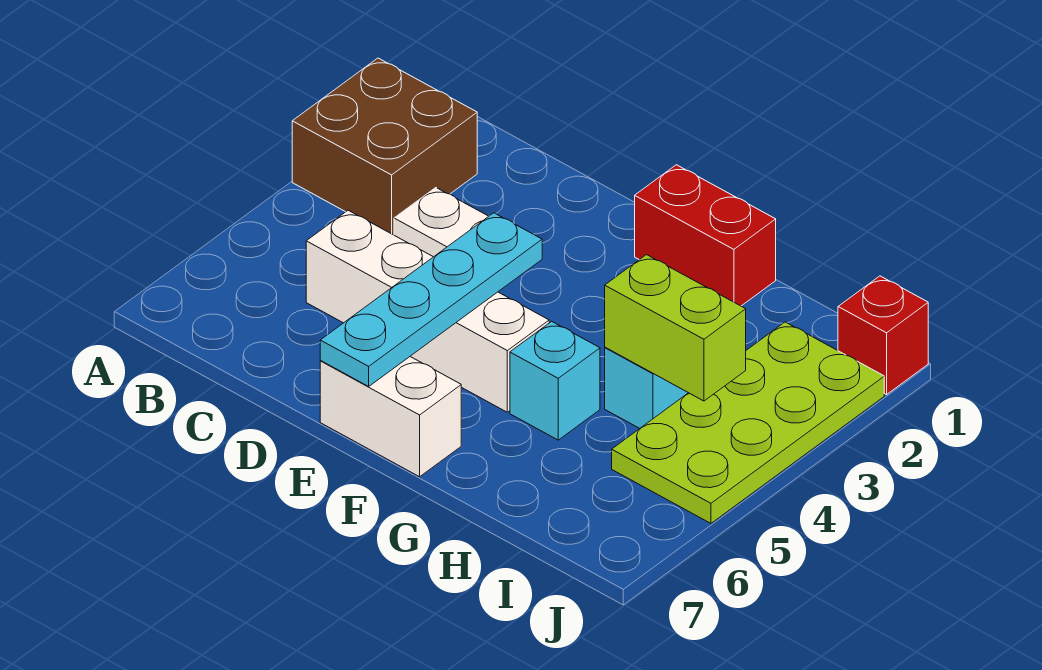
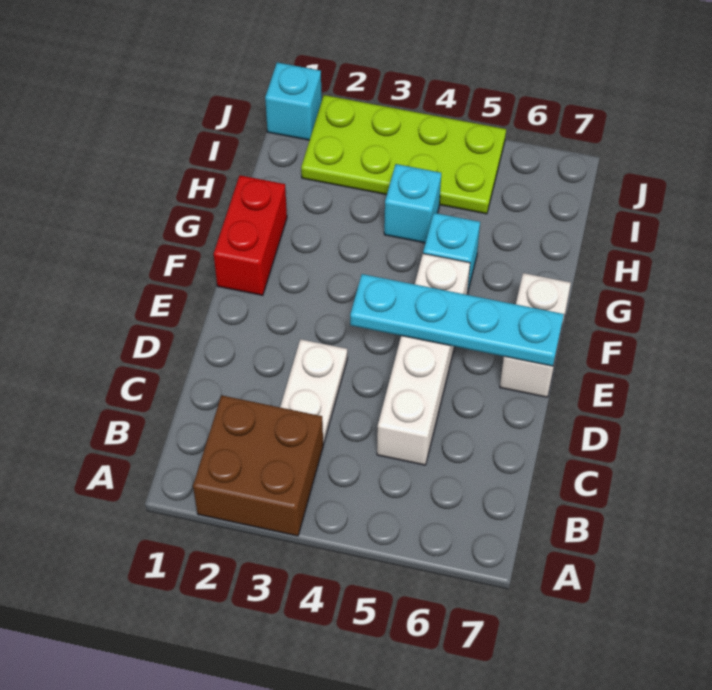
lime 1x2 brick [605,255,746,401] -> none
red 1x1 brick [838,276,928,395] -> cyan 1x1 brick [265,62,322,140]

